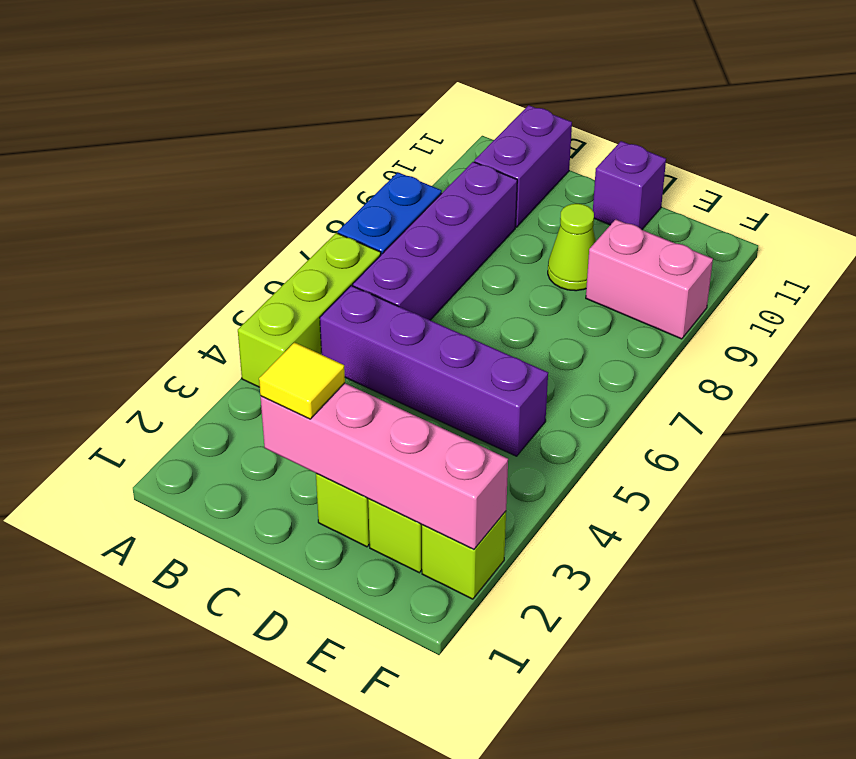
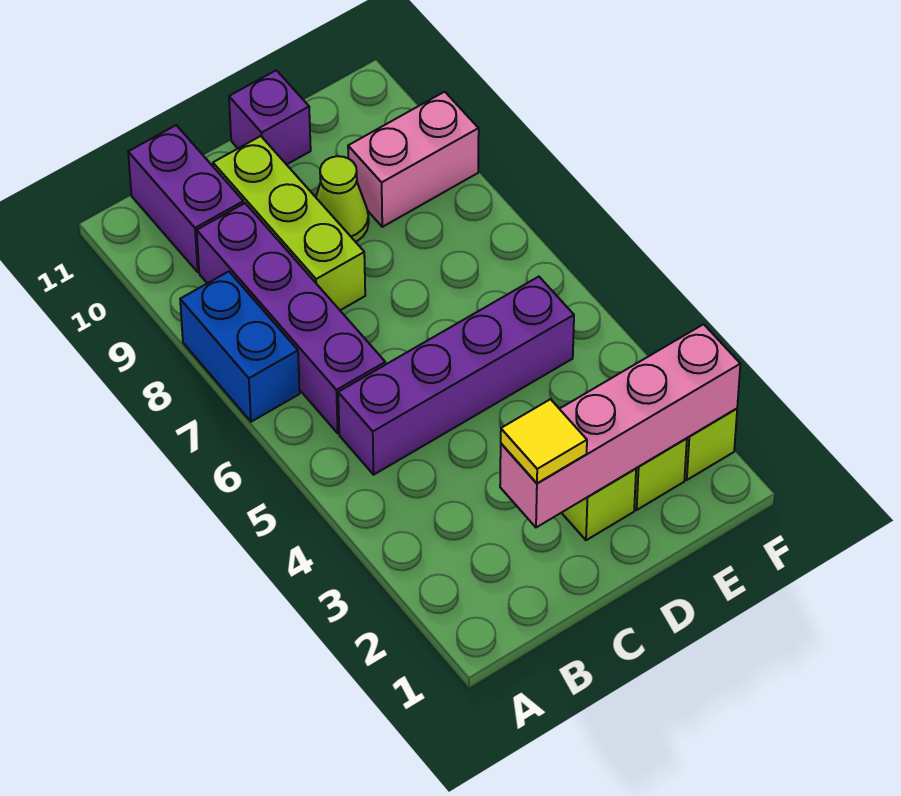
lime 1x3 brick [238,233,381,387] -> lime 1x3 brick moved to [213,136,365,310]

